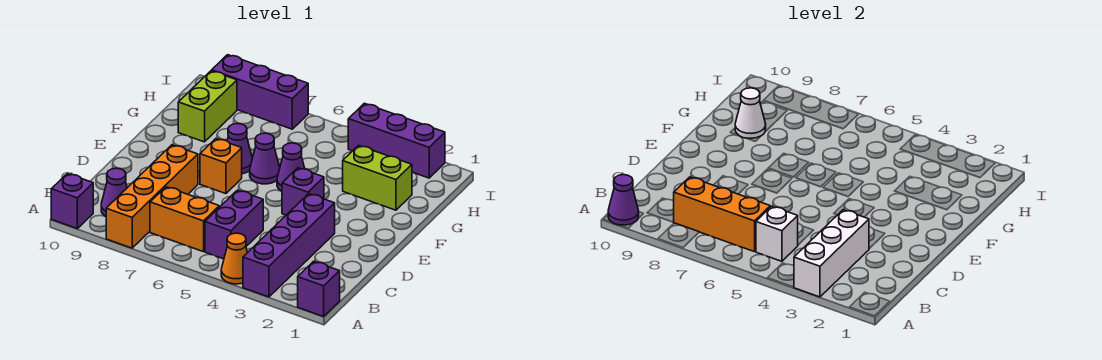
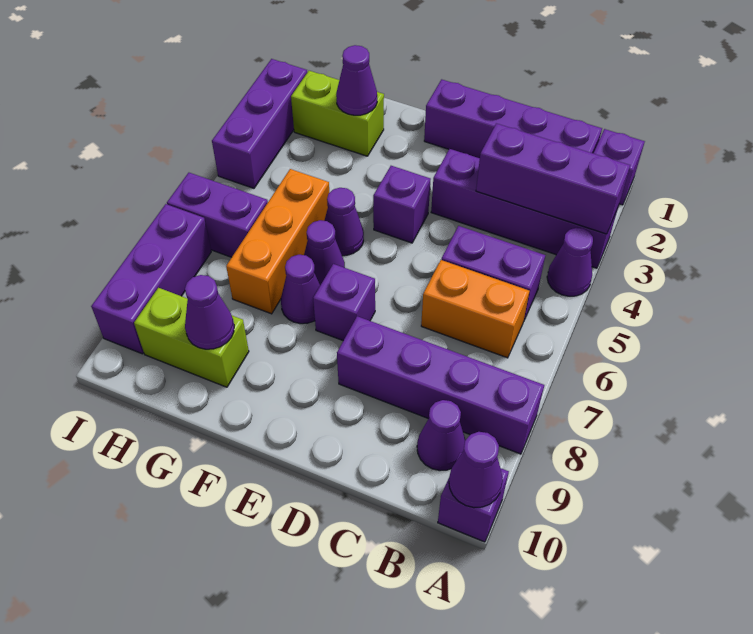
white 1x3 brick [794,210,869,297] -> purple 1x3 brick [476,123,630,234]
orange 1x1 cone [221,233,247,284] -> purple 1x1 cone [547,228,593,296]
orange 1x4 brick [106,145,198,248] -> purple 1x4 brick [337,316,544,454]
none -> purple 1x4 brick [424,79,602,158]
white 1x1 brick [756,206,798,261] -> none
orange 1x2 brick [150,187,219,252] -> orange 1x2 brick turned to [421,260,529,358]
orange 1x3 brick [674,177,770,252] -> orange 1x3 brick moved to [226,169,329,314]
orange 1x1 brick [200,139,242,194] -> purple 1x1 brick [313,264,375,341]
lime 1x2 brick [343,145,412,210] -> lime 1x2 brick turned to [291,71,384,156]
none -> purple 1x1 cone [336,45,377,115]
white 1x1 cone [735,88,766,138] -> purple 1x1 cone [185,275,234,349]
none -> purple 1x2 brick [167,173,268,257]

